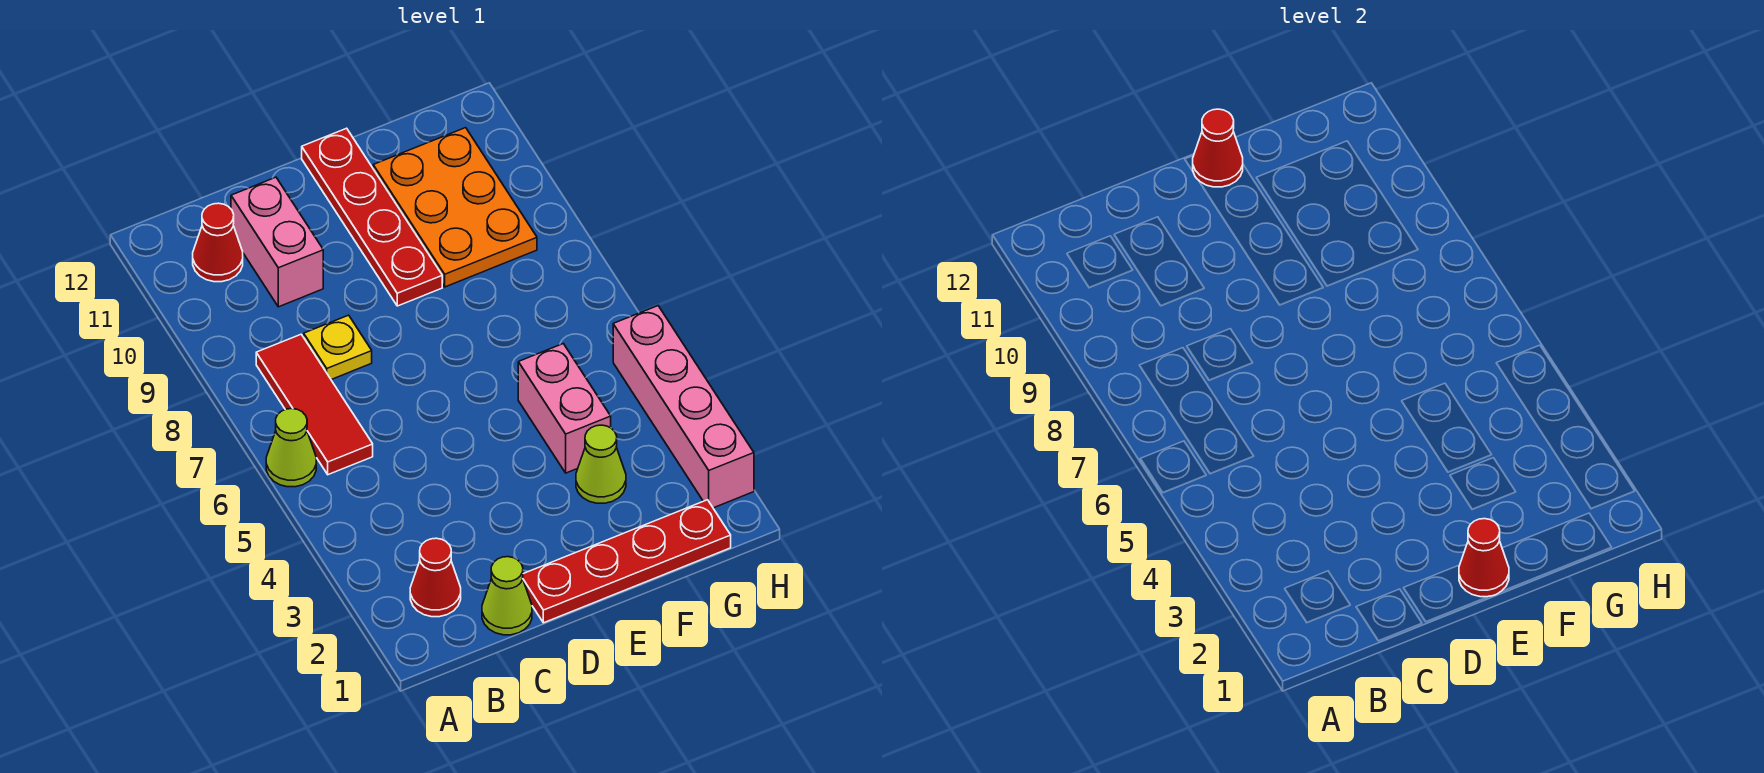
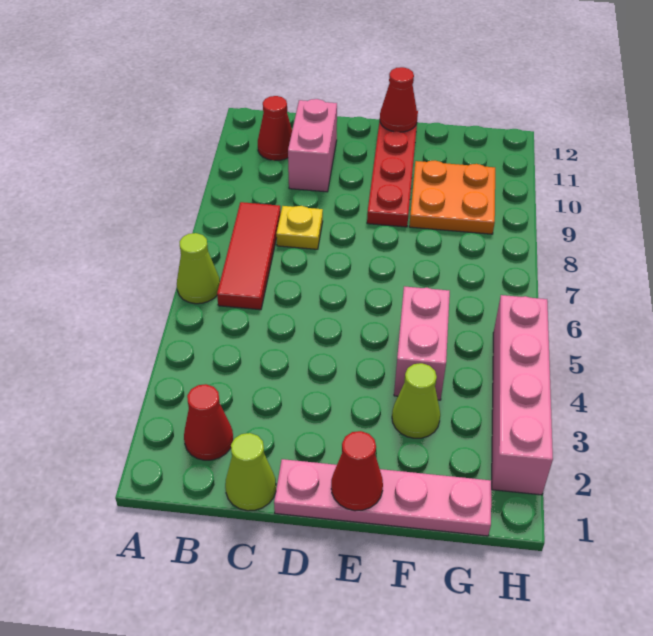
red 1x4 plate [523,500,731,623] -> pink 1x4 plate [274,459,492,536]
orange 2x3 plate [373,128,537,287] -> orange 2x2 plate [409,161,495,234]

